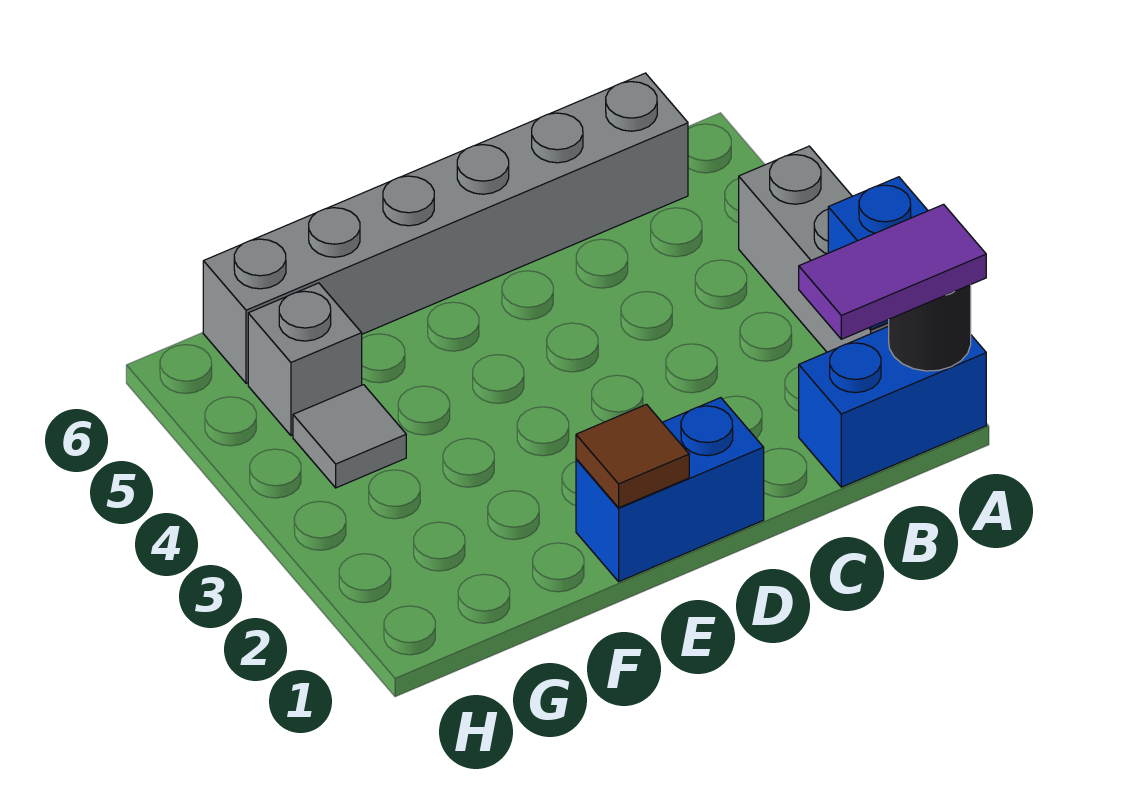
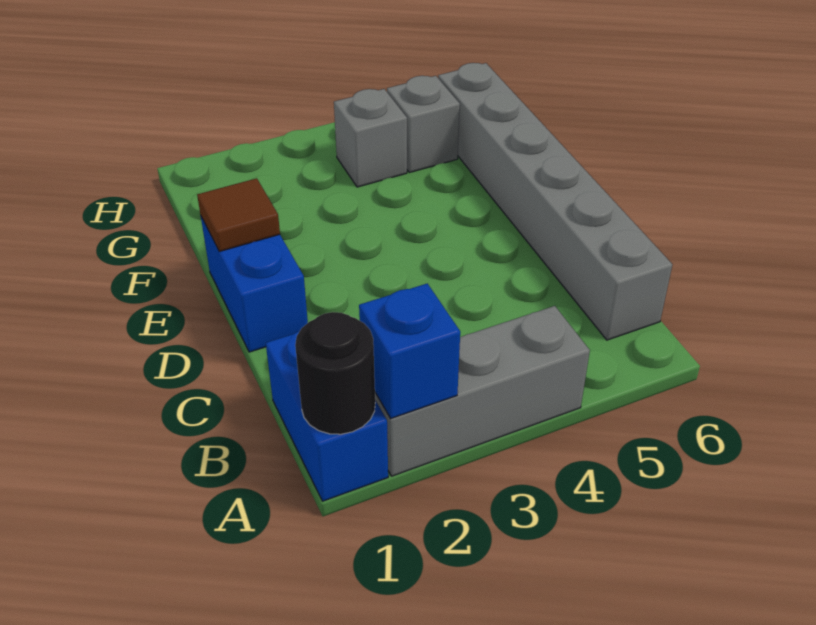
purple 1x2 tile [799,204,986,339] -> none
grey 1x1 tile [293,385,406,488] -> grey 1x1 brick [334,89,407,187]

